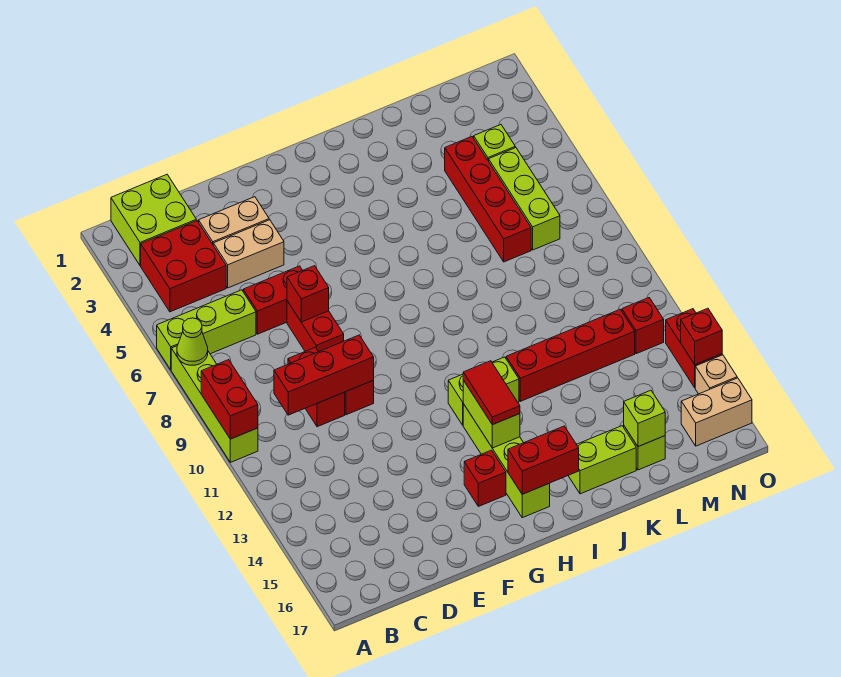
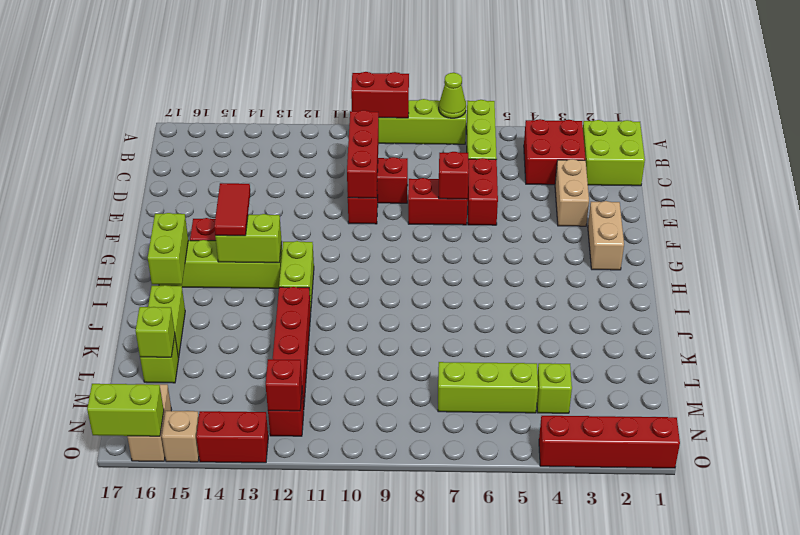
tan 1x2 brick [213,220,284,288] -> tan 1x2 brick moved to [588,201,624,270]
red 1x2 tile [463,361,520,425] -> red 1x2 tile turned to [214,183,250,236]
red 1x2 brick [508,426,579,494] -> lime 1x2 brick [148,213,188,285]
red 1x4 brick [445,137,531,262] -> red 1x4 brick moved to [539,416,680,468]
red 1x1 brick [681,308,722,365] -> red 1x1 brick moved to [266,359,302,411]
none -> lime 1x2 brick [87,384,164,436]

